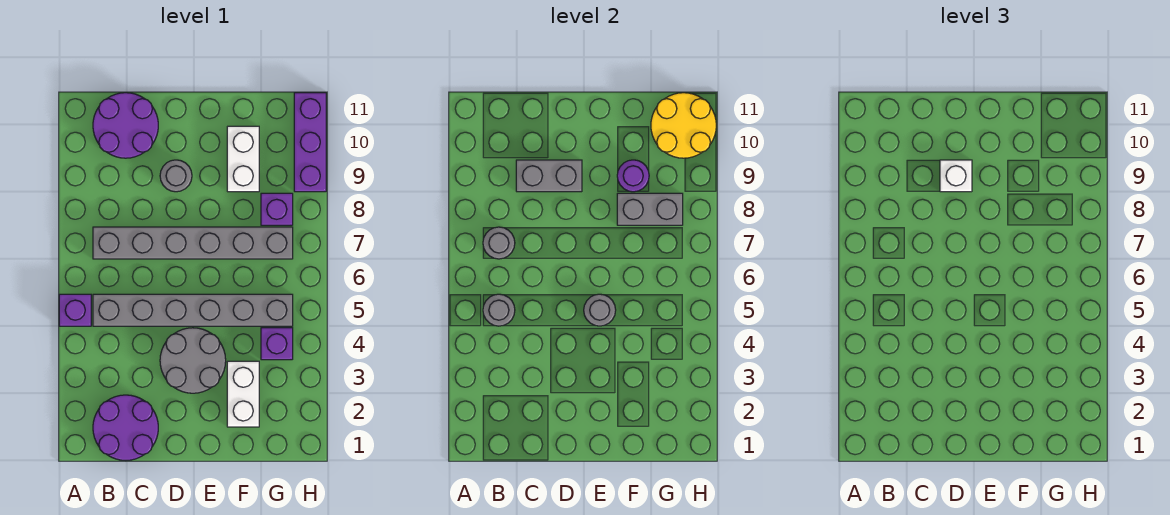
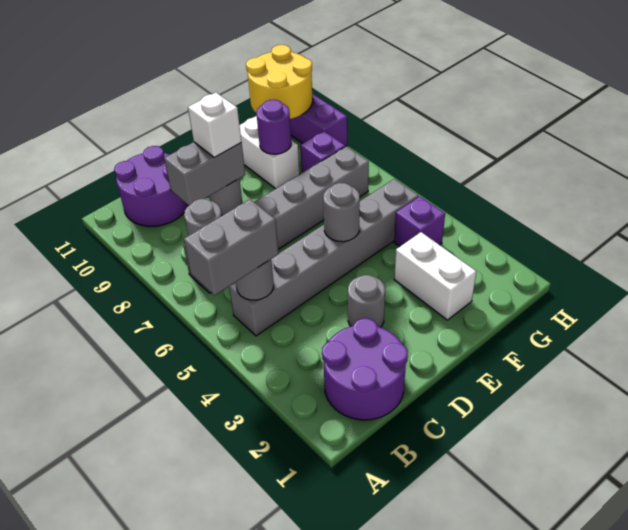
purple 1x1 brick [59,294,91,326] -> none
grey 2x2 round brick [160,328,226,393] -> grey 1x1 round brick [348,275,385,327]
grey 1x2 brick [617,193,683,225] -> grey 1x2 brick moved to [184,199,279,295]

